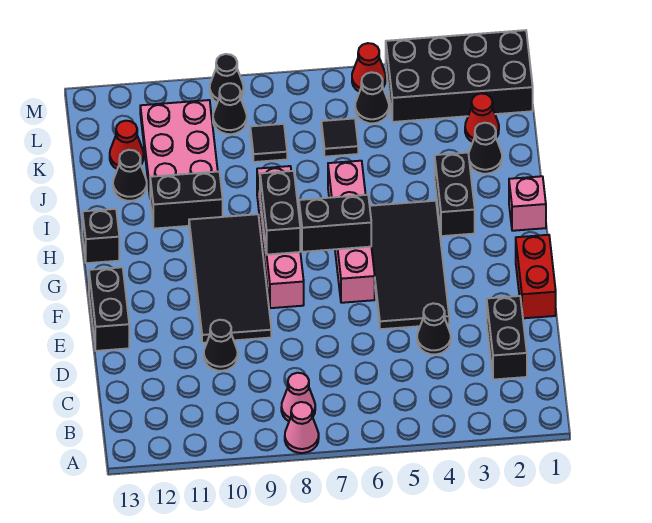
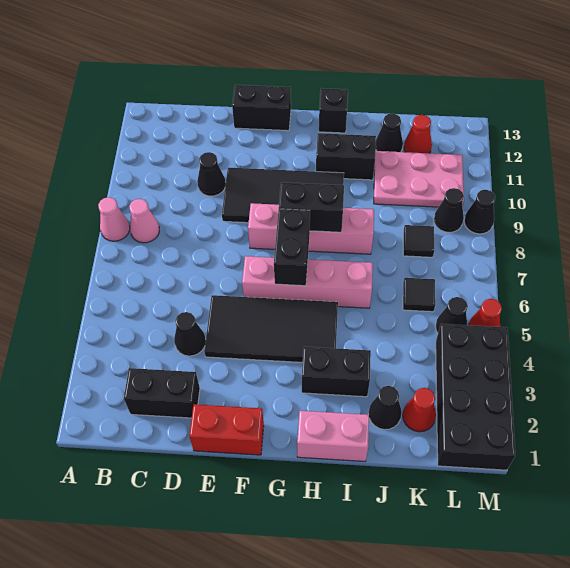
pink 1x1 brick [509,176,546,231] -> pink 1x2 brick [297,411,369,461]
black 1x2 brick [150,172,223,229] -> black 1x2 brick turned to [316,133,376,180]

